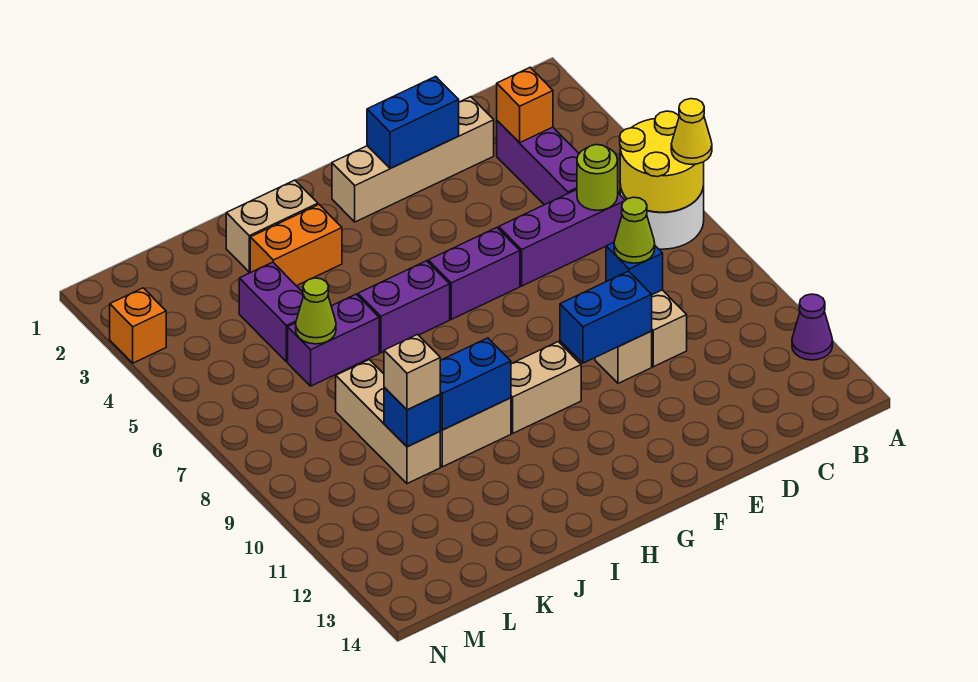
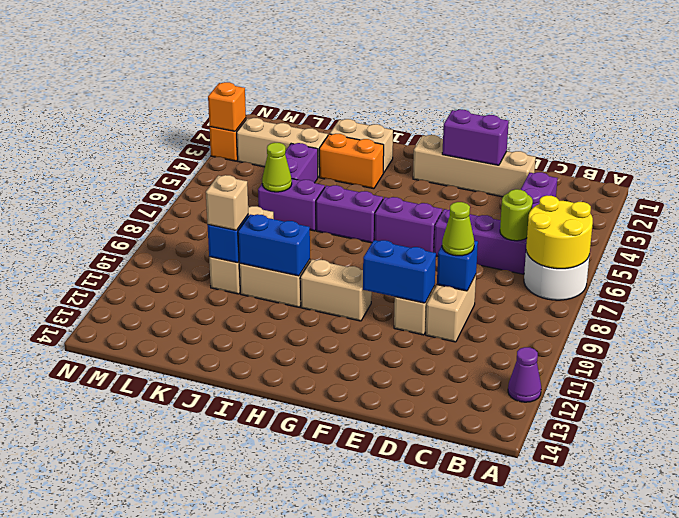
yellow 1x1 cone [671,99,712,164] -> none
orange 1x1 brick [497,68,553,143] -> orange 1x1 brick moved to [208,82,246,131]
blue 1x2 brick [367,76,459,169] -> purple 1x2 brick [442,109,509,165]
none -> tan 1x3 brick [237,118,328,177]

